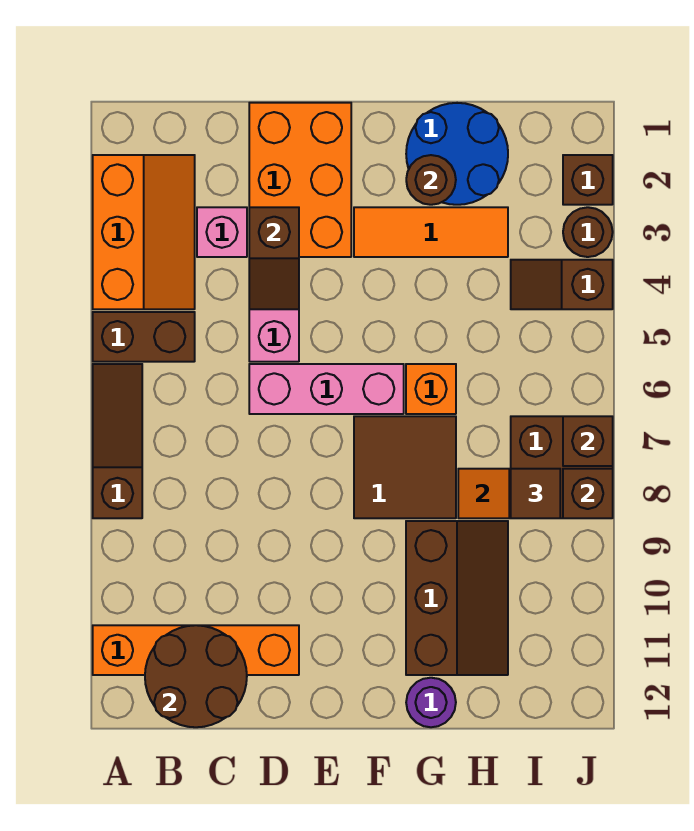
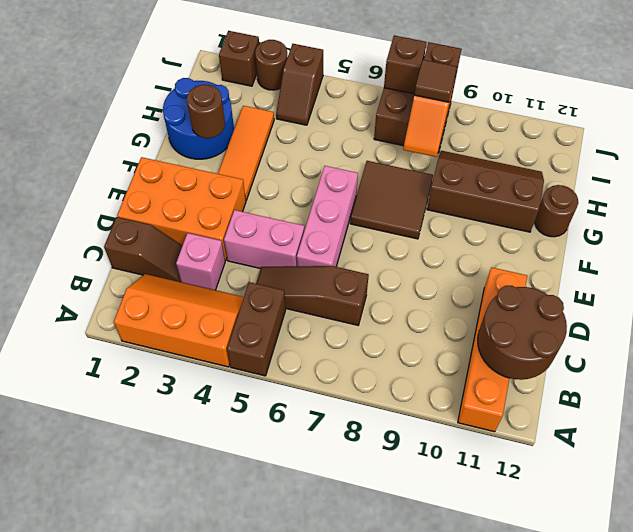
brown 1x3 slope [93,364,142,518] -> brown 1x3 slope moved to [256,266,369,325]
brown 1x2 slope [249,207,299,309] -> brown 1x2 slope moved to [104,217,183,282]
orange 1x1 brick [406,364,456,414] -> none
purple 1x1 round brick [406,678,456,727] -> brown 1x1 round brick [535,185,578,237]

